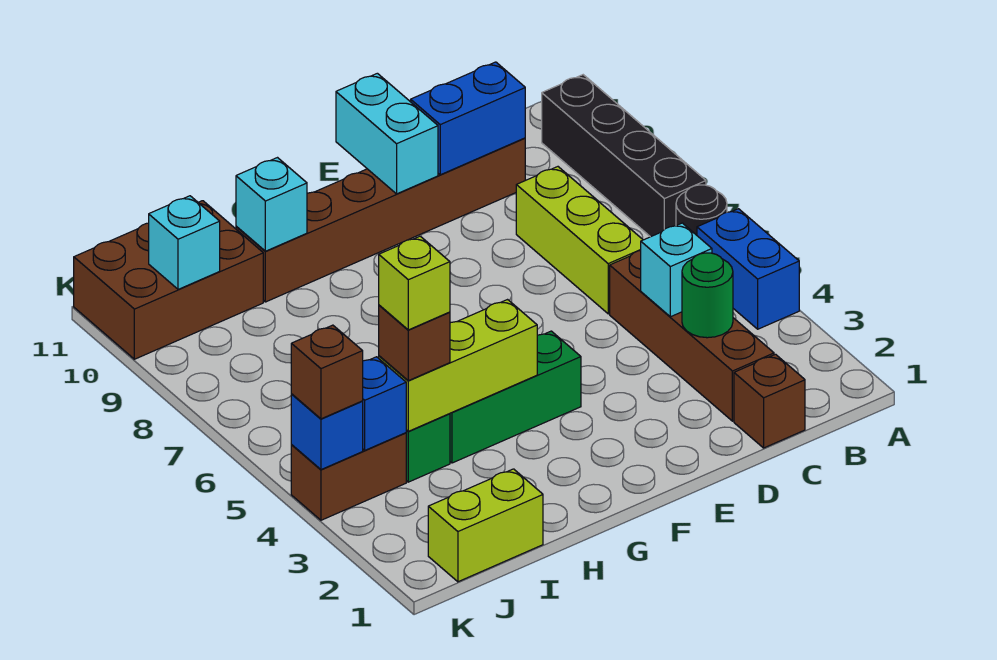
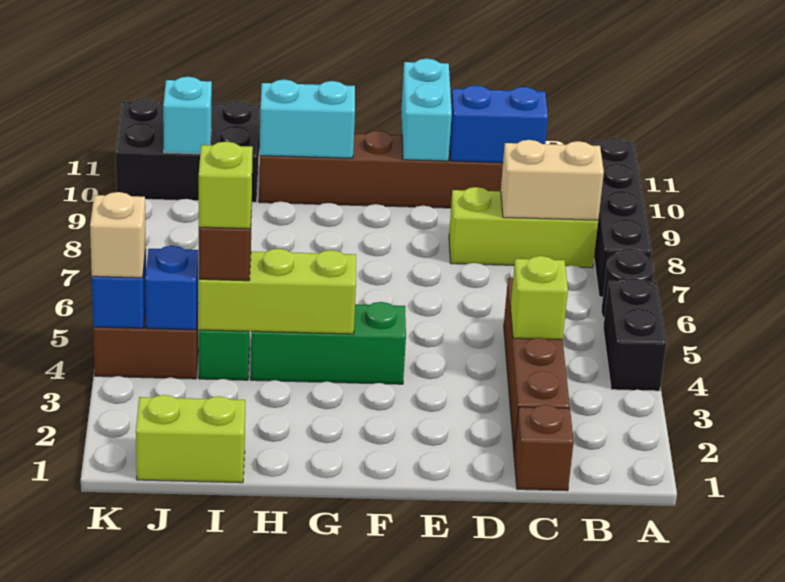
blue 1x2 brick [697,209,799,329] -> black 1x2 brick [603,278,667,391]
none -> tan 1x2 brick [501,140,604,220]
green 1x1 round brick [682,253,733,338] -> none
cyan 1x1 brick [641,223,712,317] -> lime 1x1 brick [511,256,568,340]
lime 1x3 brick [516,167,643,314] -> lime 1x3 brick turned to [449,187,598,268]
cyan 1x1 brick [236,158,307,251] -> cyan 1x2 brick [260,80,355,158]
brown 2x3 brick [74,201,263,359] -> black 2x3 brick [116,98,260,202]
brown 1x1 brick [291,325,363,419] -> tan 1x1 brick [90,192,146,278]

